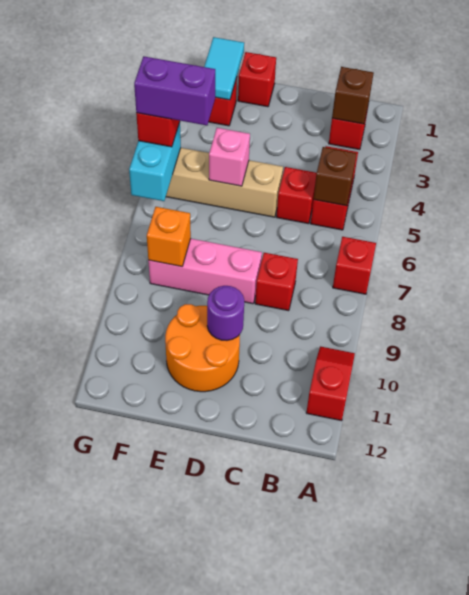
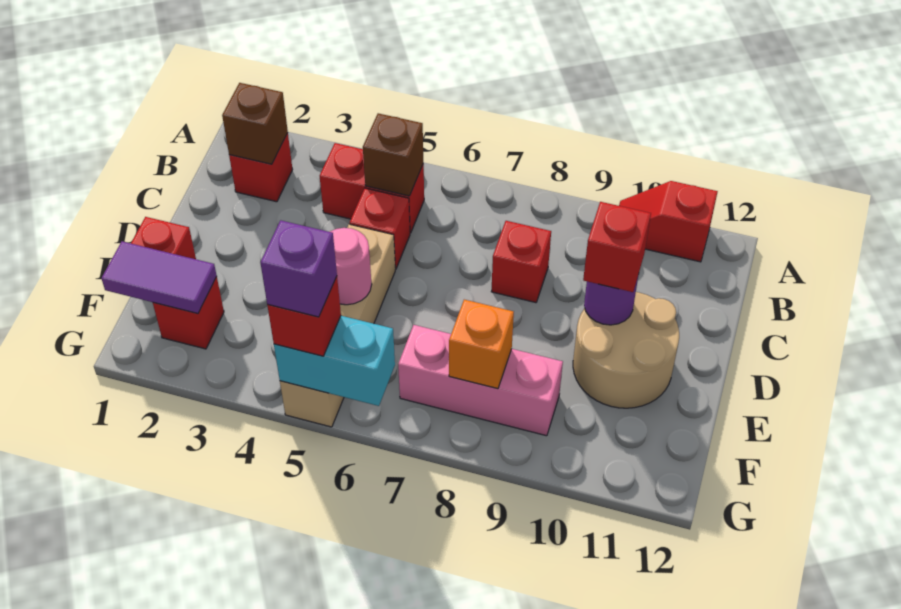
red 1x1 brick [333,237,376,294] -> red 1x1 brick moved to [583,202,651,292]
pink 1x3 brick [148,239,262,304] -> pink 1x3 brick turned to [398,325,563,436]
orange 2x2 round brick [165,304,240,392] -> tan 2x2 round brick [573,292,679,408]
pink 1x1 brick [209,128,250,186] -> pink 1x1 round brick [330,228,372,305]
cyan 1x2 tile [204,37,244,100] -> purple 1x2 tile [102,241,217,314]
purple 1x2 brick [134,56,216,125] -> purple 1x1 brick [260,220,337,317]

